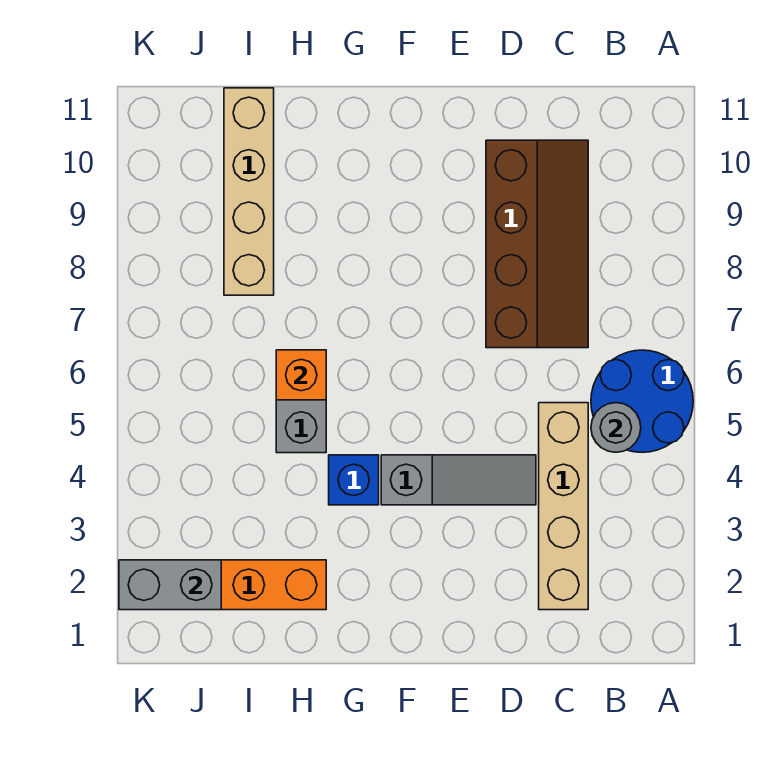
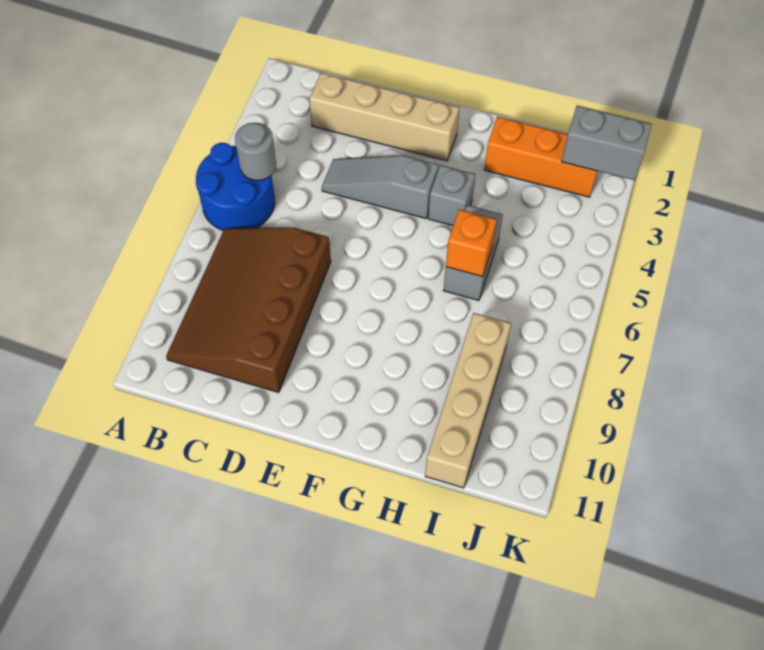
tan 1x4 brick [539,403,588,610] -> tan 1x4 brick turned to [309,73,459,161]
brown 2x4 slope [486,140,588,348] -> brown 3x4 slope [166,227,331,392]
blue 1x1 brick [329,455,379,505] -> grey 1x1 brick [428,165,475,226]

